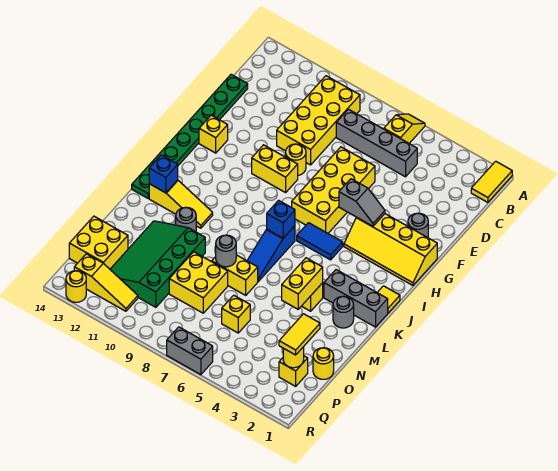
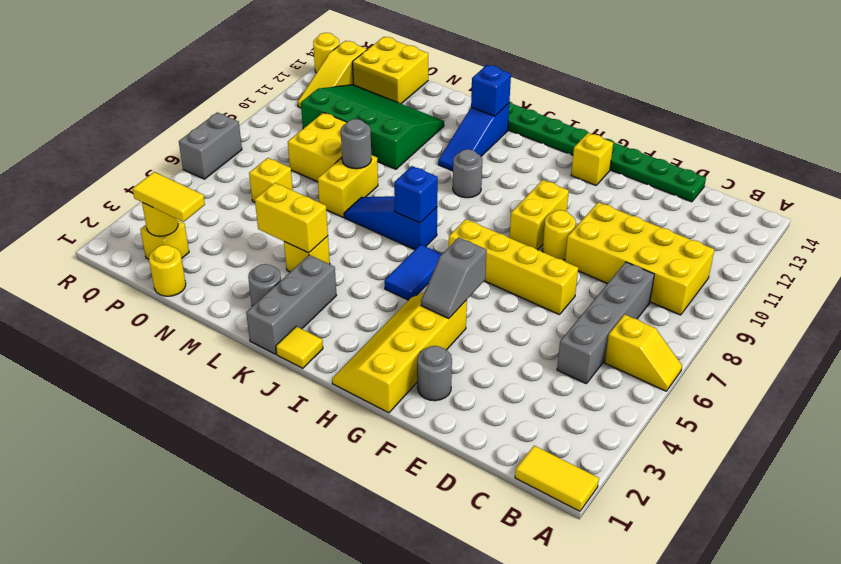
yellow 2x4 brick [292,147,375,233] -> yellow 1x4 brick [449,219,578,315]
yellow 1x3 slope [149,180,213,228] -> blue 1x3 slope [438,104,509,171]
grey 1x1 round brick [176,207,196,232] -> grey 1x1 round brick moved to [453,149,482,198]

